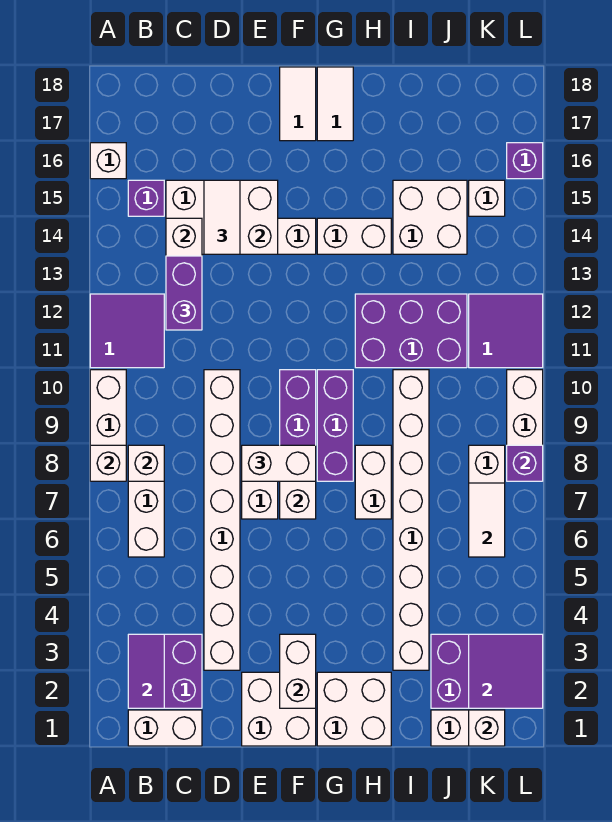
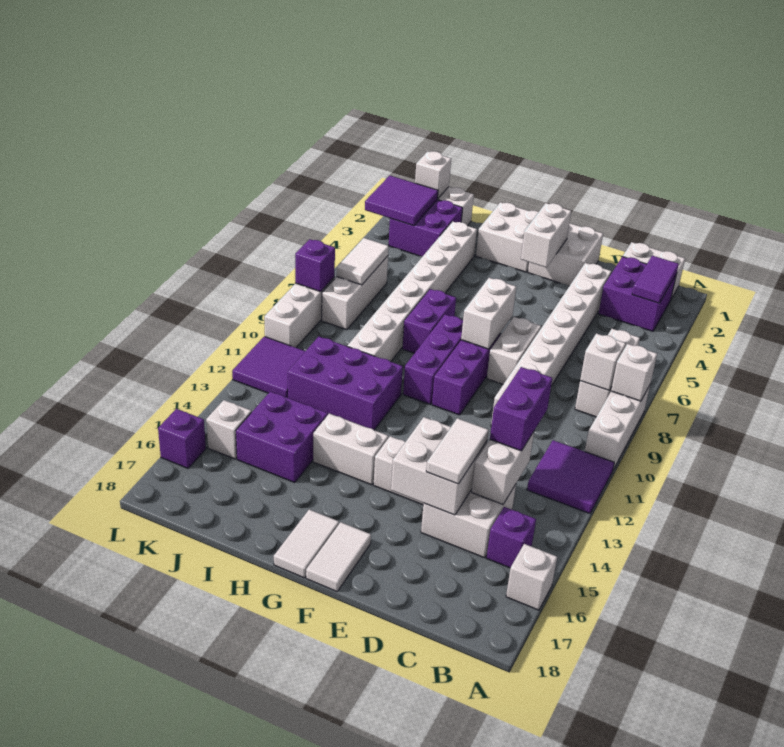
white 1x2 brick [242,445,316,481] -> none
white 1x2 brick [355,445,391,519] -> purple 1x2 brick [402,289,456,353]
white 2x2 brick [393,180,467,254] -> purple 2x2 brick [236,391,328,483]

